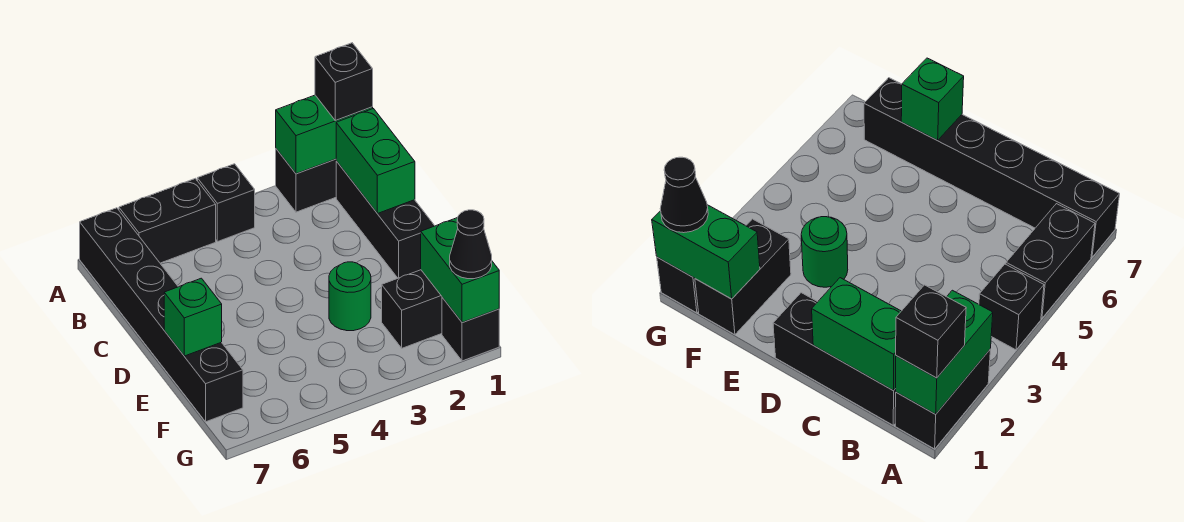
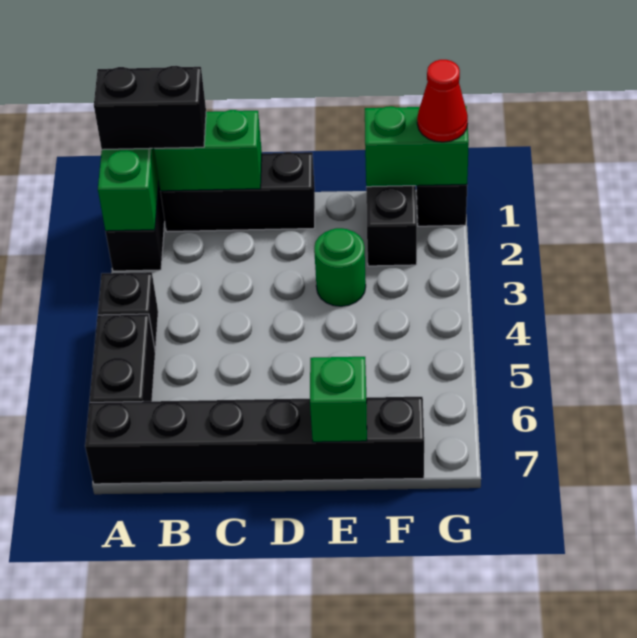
black 1x1 brick [315,43,373,121] -> black 1x2 brick [94,66,206,150]
black 1x1 cone [450,210,492,279] -> red 1x1 cone [417,60,468,142]

